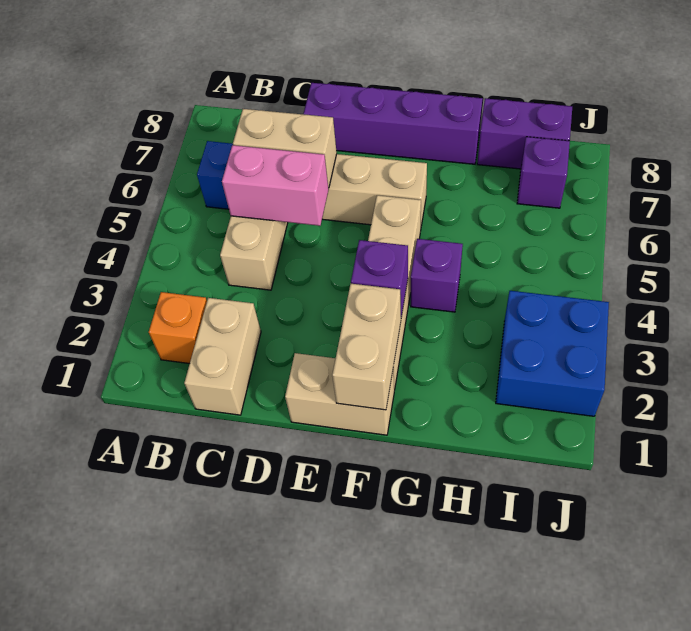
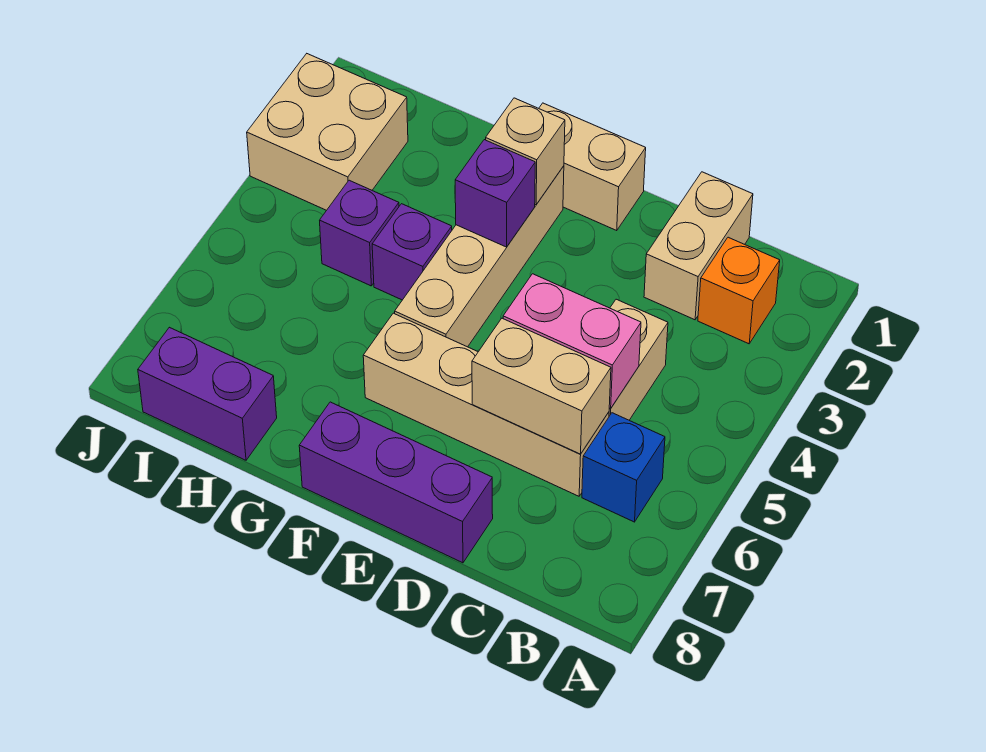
purple 1x4 brick [304,83,483,164] -> purple 1x3 brick [299,402,493,563]
tan 1x2 brick [332,284,401,410] -> tan 1x1 brick [486,98,565,205]
blue 2x2 brick [496,291,609,416] -> tan 2x2 brick [247,54,408,210]
purple 1x1 brick [517,137,570,208] -> purple 1x1 brick moved to [320,180,399,286]

